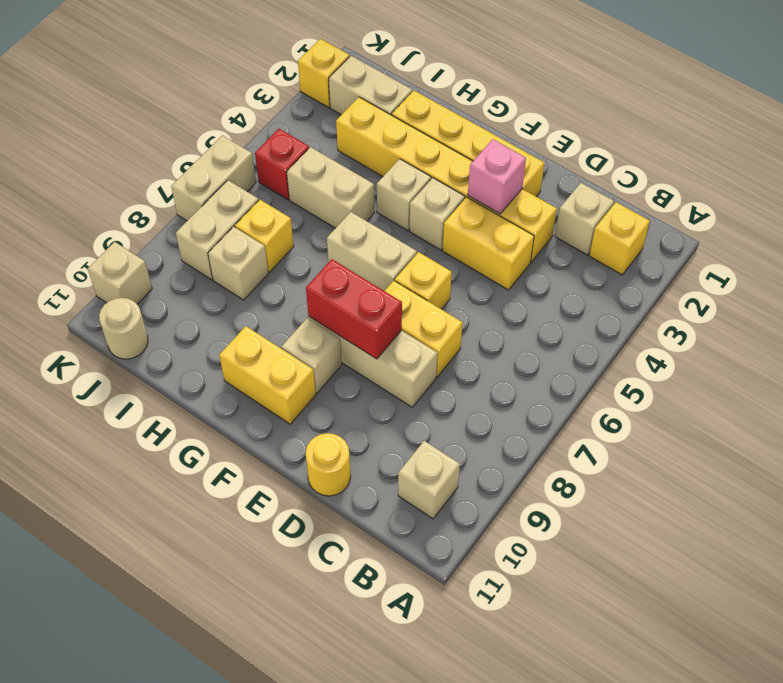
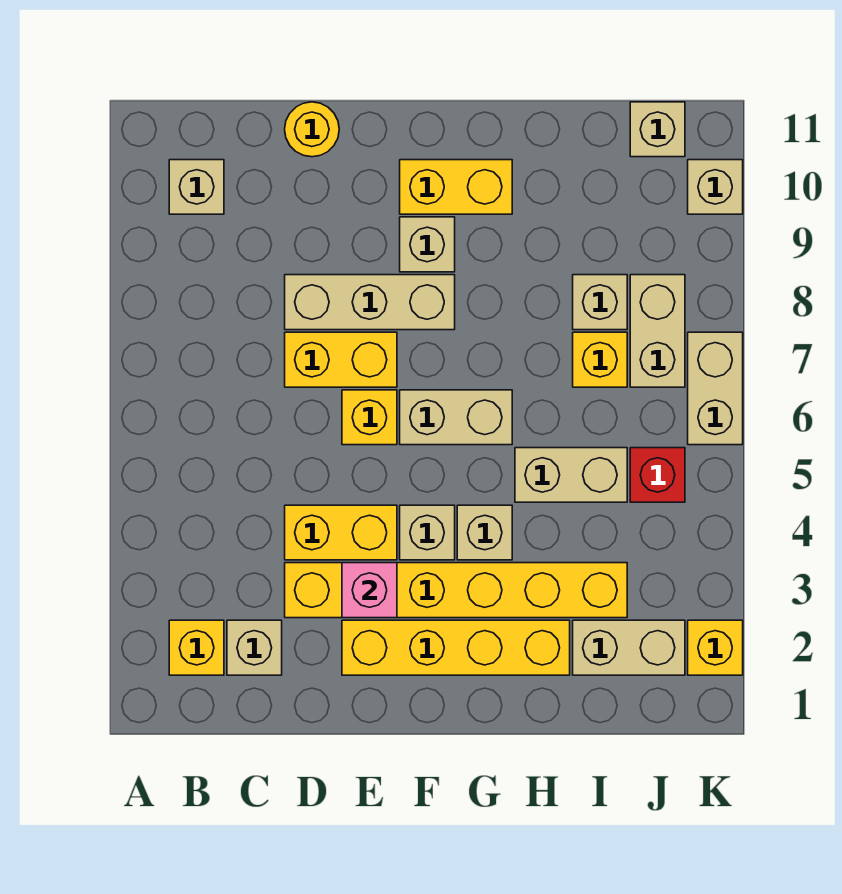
red 1x2 brick [306,259,402,359] -> none
tan 1x1 round brick [99,298,148,359] -> tan 1x1 brick [630,102,685,157]

